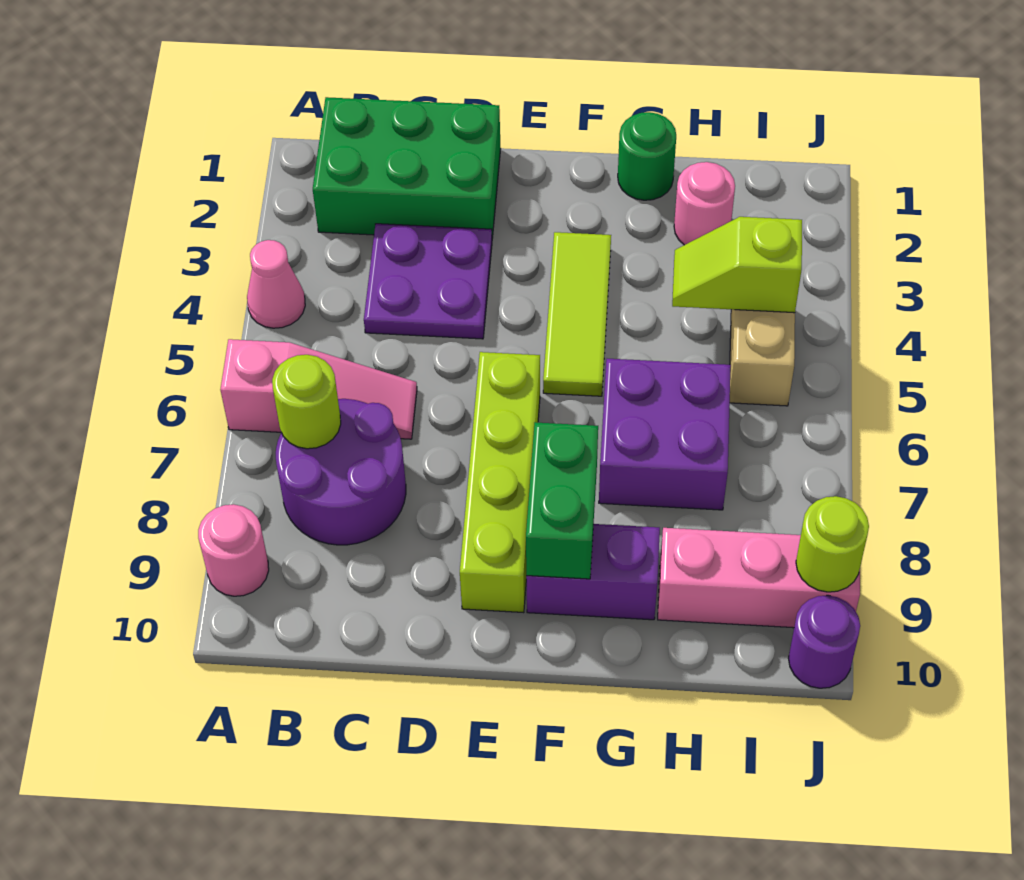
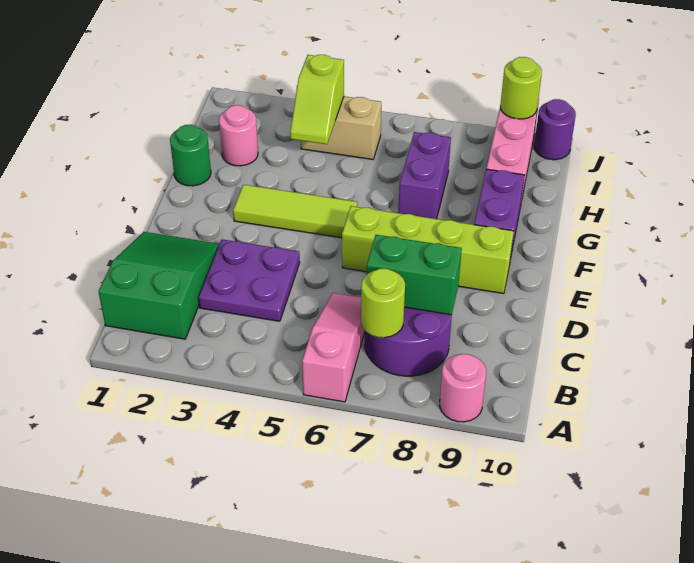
pink 1x1 cone [247,240,305,328] -> none
green 2x3 brick [313,97,501,238] -> green 2x3 slope [99,232,219,339]
green 1x2 brick [526,422,598,579] -> green 1x2 brick moved to [367,235,462,315]
purple 2x2 brick [599,359,731,510] -> purple 1x2 brick [398,132,451,219]

